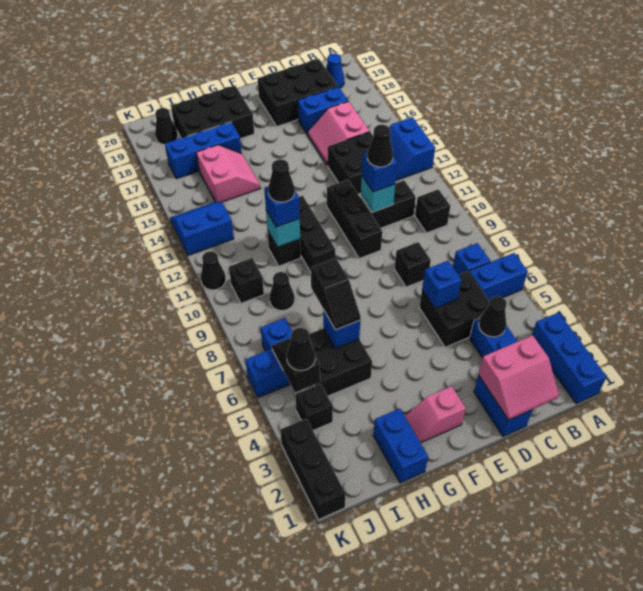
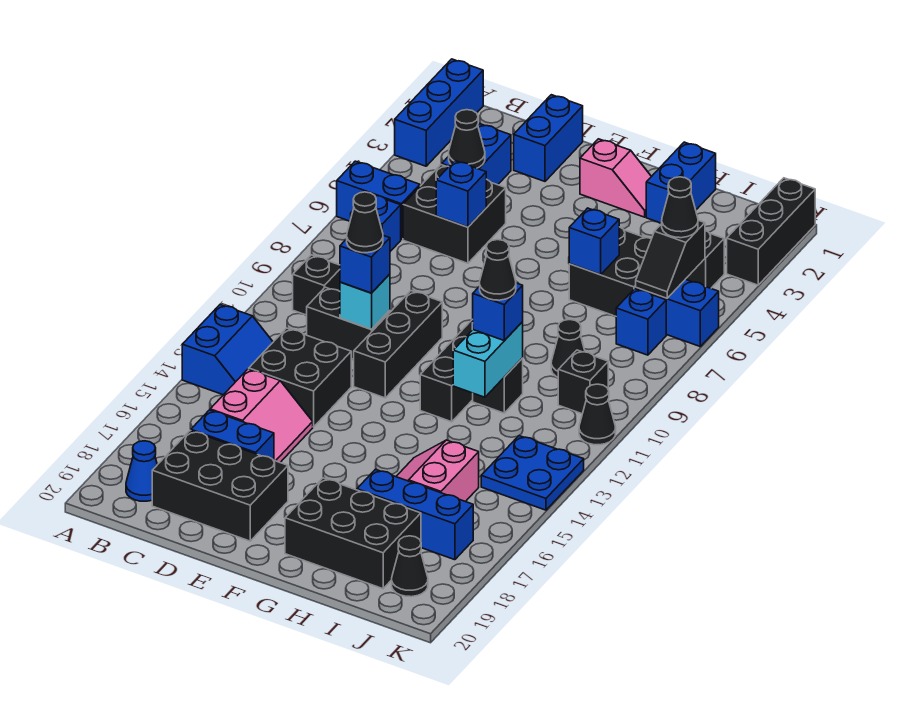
pink 2x2 slope [478,335,559,420] -> none
black 1x1 brick [395,242,431,287] -> none
black 1x2 slope [311,258,361,330] -> none
cyan 1x1 brick [266,210,300,247] -> cyan 1x2 brick [453,322,523,397]
blue 2x2 slope [170,202,234,256] -> blue 2x2 plate [481,436,584,510]

